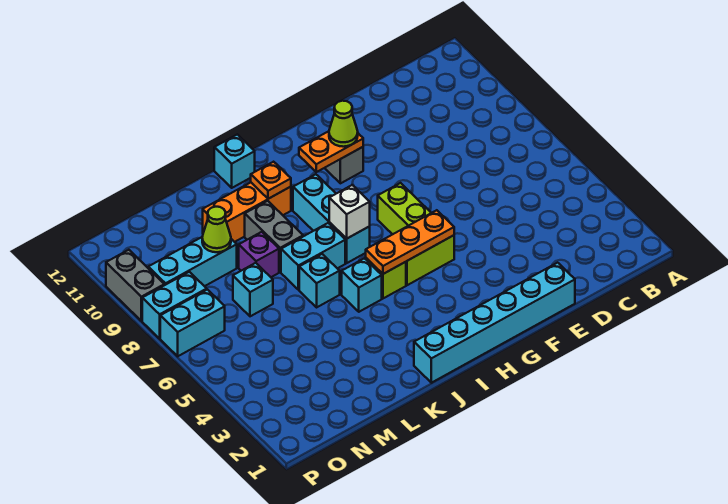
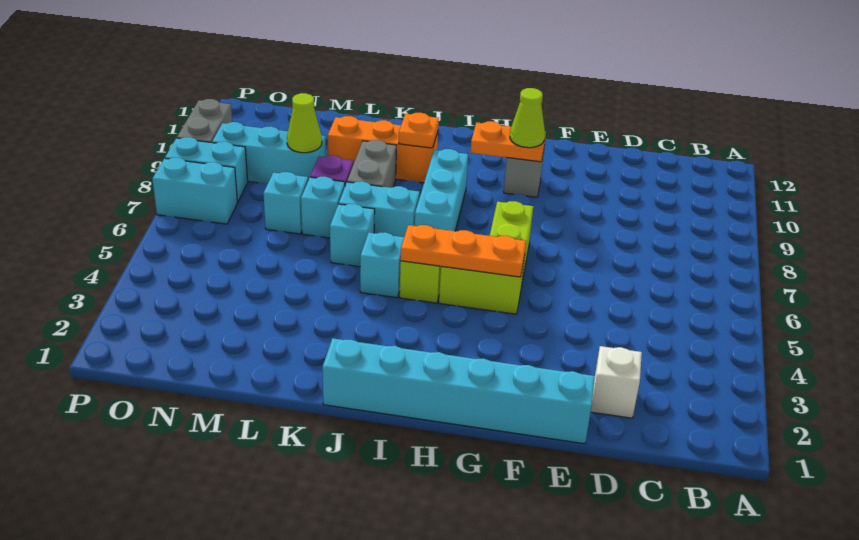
white 1x1 brick [329,185,370,239] -> white 1x1 brick moved to [591,346,642,418]
cyan 1x1 brick [214,134,255,188] -> cyan 1x1 brick moved to [301,177,345,238]

